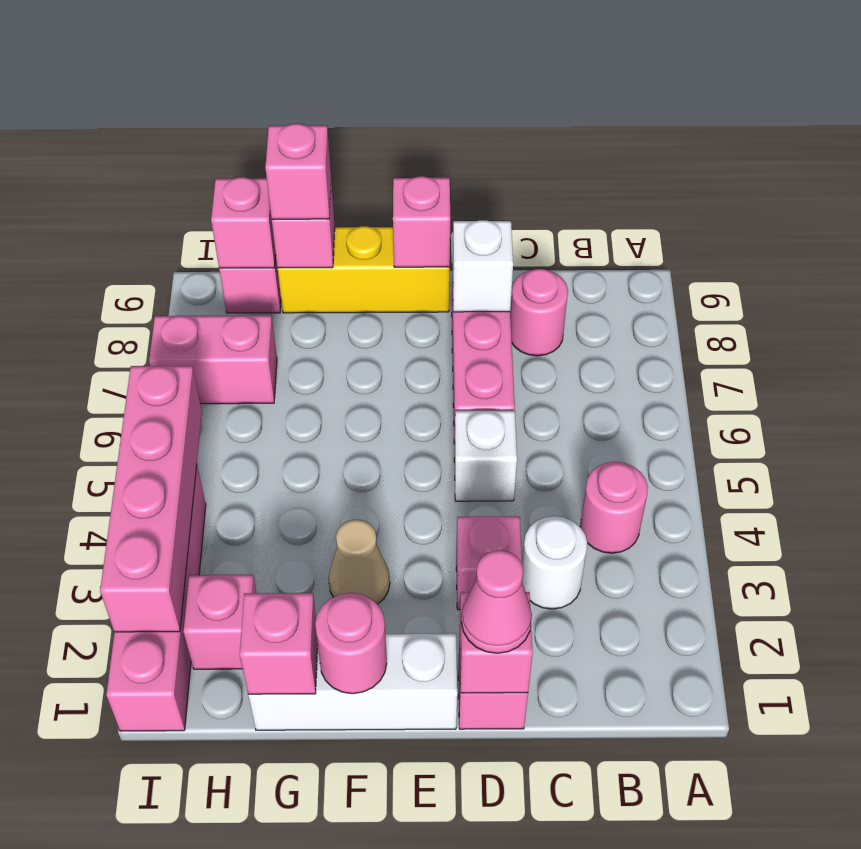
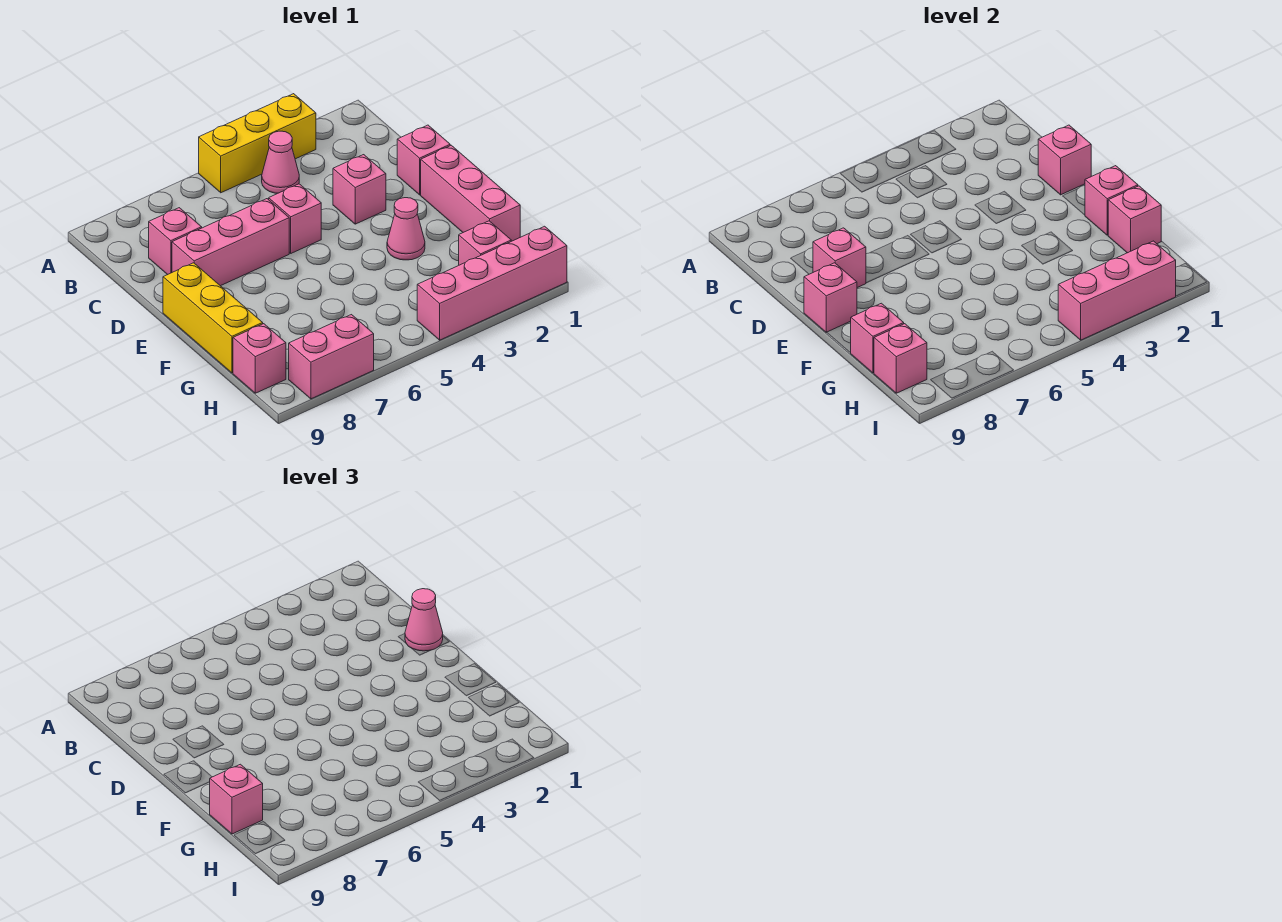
none -> yellow 1x3 brick [199,94,316,193]
pink 1x1 round brick [580,462,648,553] -> pink 1x1 cone [262,131,299,193]
white 1x1 round brick [522,516,587,609] -> none
pink 1x1 round brick [510,269,568,356] -> pink 1x1 brick [149,208,202,275]
white 1x1 brick [454,411,517,501] -> pink 1x1 brick [269,184,321,253]
white 1x1 brick [453,220,513,312] -> pink 1x1 brick [813,228,866,288]
white 1x3 brick [248,633,457,730] -> pink 1x3 brick [421,145,520,241]
pink 1x1 round brick [315,593,387,694] -> pink 1x1 brick [1085,166,1138,235]
tan 1x1 cone [328,520,390,604] -> pink 1x1 cone [387,198,425,260]
pink 1x2 brick [149,315,277,404] -> pink 1x2 brick turned to [289,315,374,399]
pink 1x4 brick [100,366,202,632] -> pink 1x3 brick [1058,241,1176,340]

